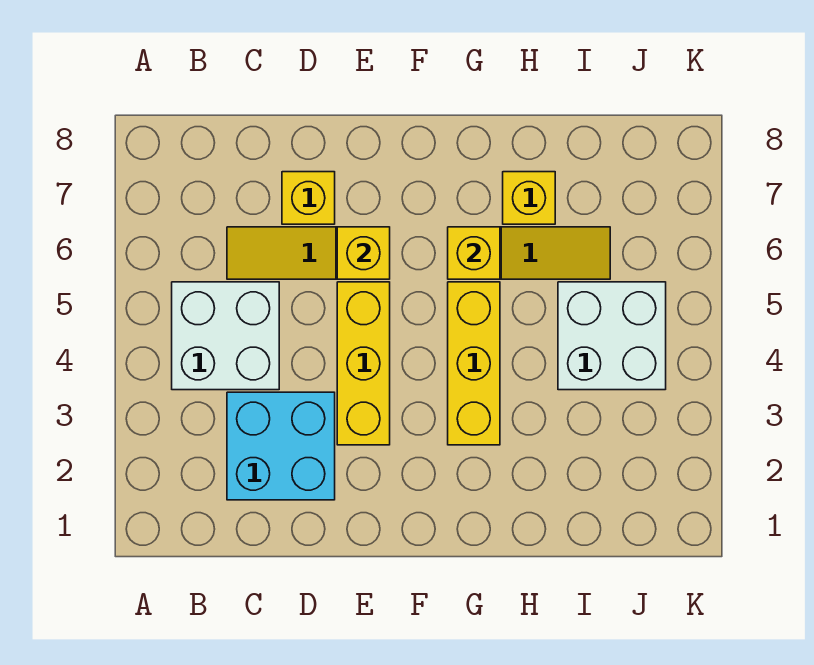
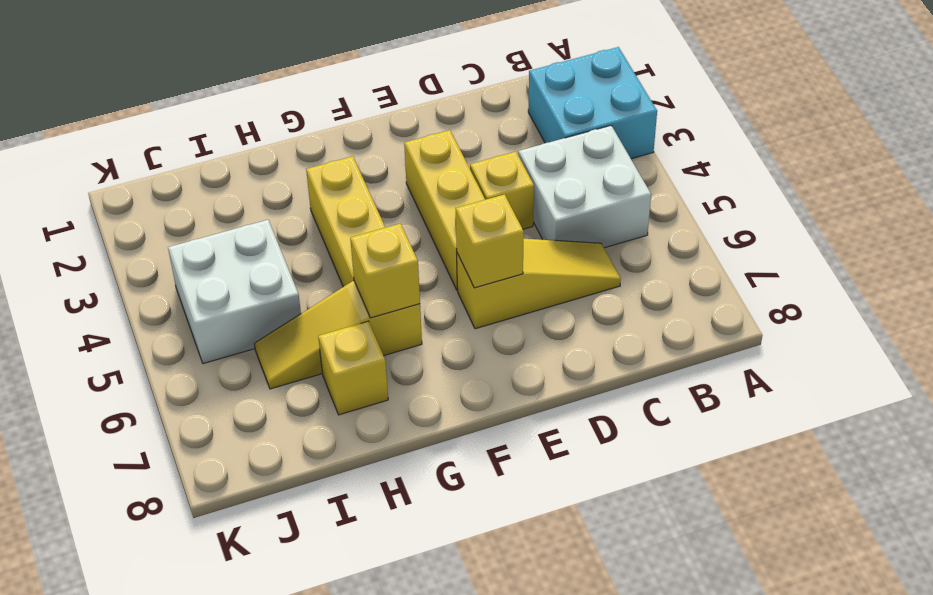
cyan 2x2 brick [227,392,335,500] -> cyan 2x2 brick moved to [528,47,657,159]
yellow 1x1 brick [282,172,335,224] -> yellow 1x1 brick moved to [470,152,534,229]

